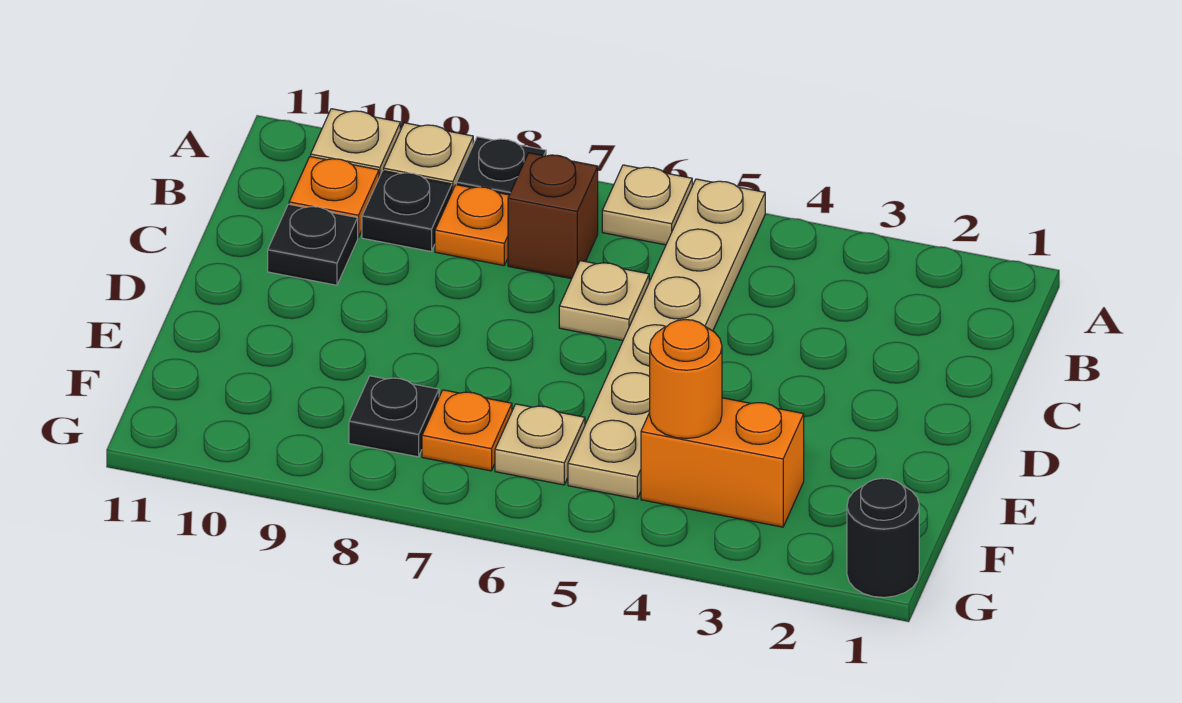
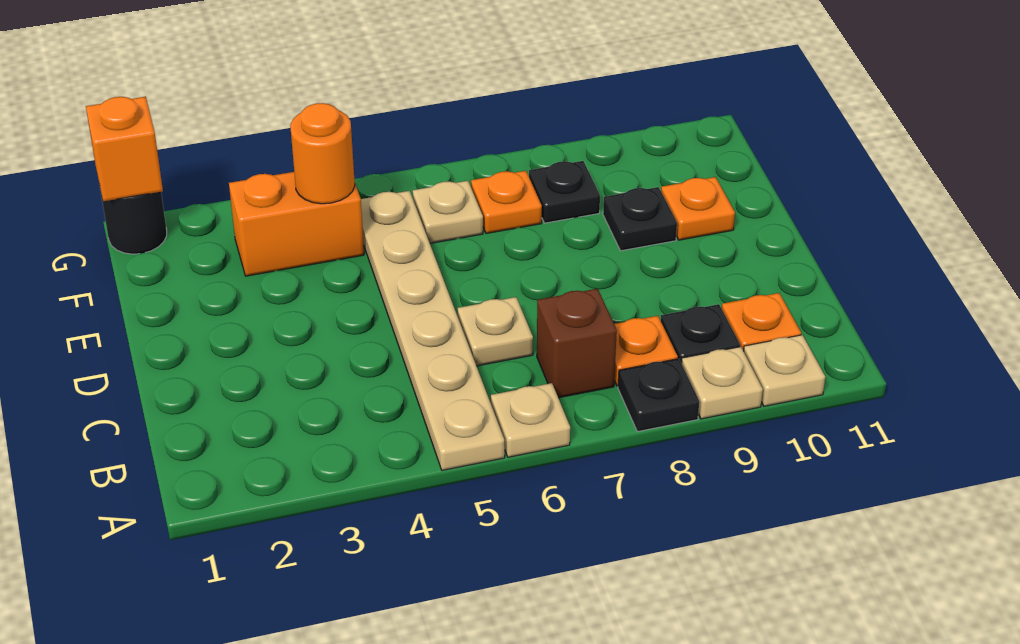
black 1x1 plate [268,204,358,285] -> black 1x1 plate moved to [603,187,677,251]
none -> orange 1x1 plate [661,177,735,240]
none -> orange 1x1 brick [86,97,163,201]

